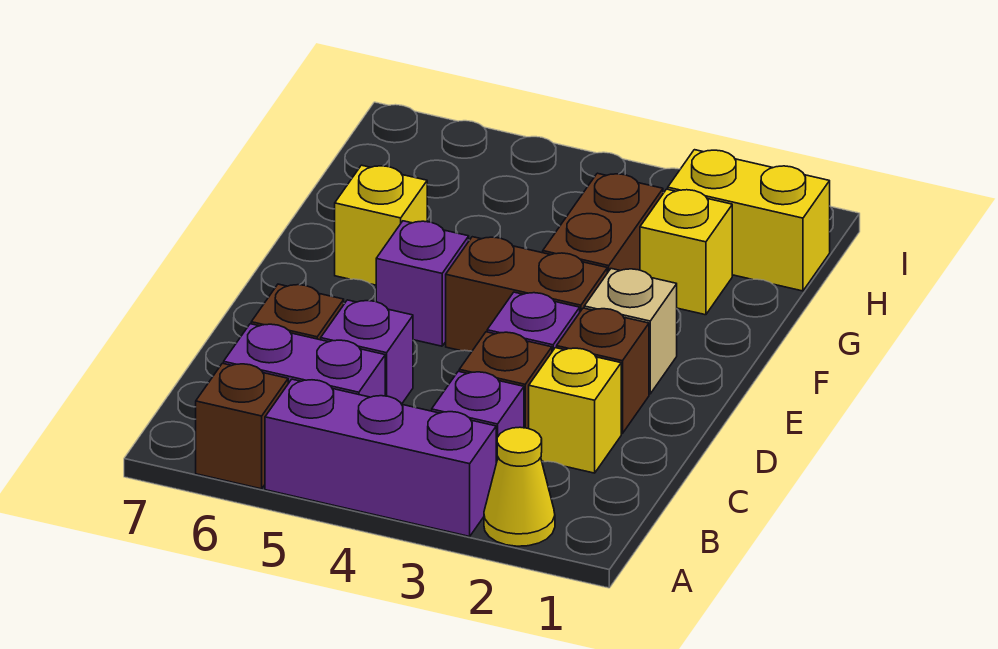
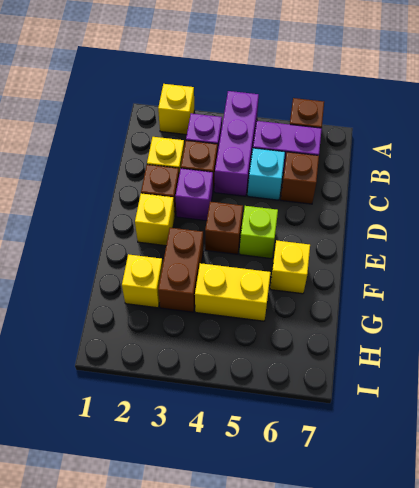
yellow 1x1 cone [484,427,555,546] -> yellow 1x1 brick [158,84,195,135]
purple 1x3 brick [265,379,496,536] -> purple 1x3 brick turned to [215,91,259,196]
purple 1x1 brick [321,300,413,404] -> cyan 1x1 brick [248,148,285,200]
tan 1x1 brick [584,269,677,394] -> yellow 1x1 brick [135,193,175,246]
brown 1x2 brick [446,237,607,351] -> brown 1x1 brick [205,202,243,254]
purple 1x1 brick [376,221,469,346] -> lime 1x1 brick [240,206,278,259]
yellow 1x2 brick [668,150,830,291] -> yellow 1x2 brick moved to [195,263,271,321]

